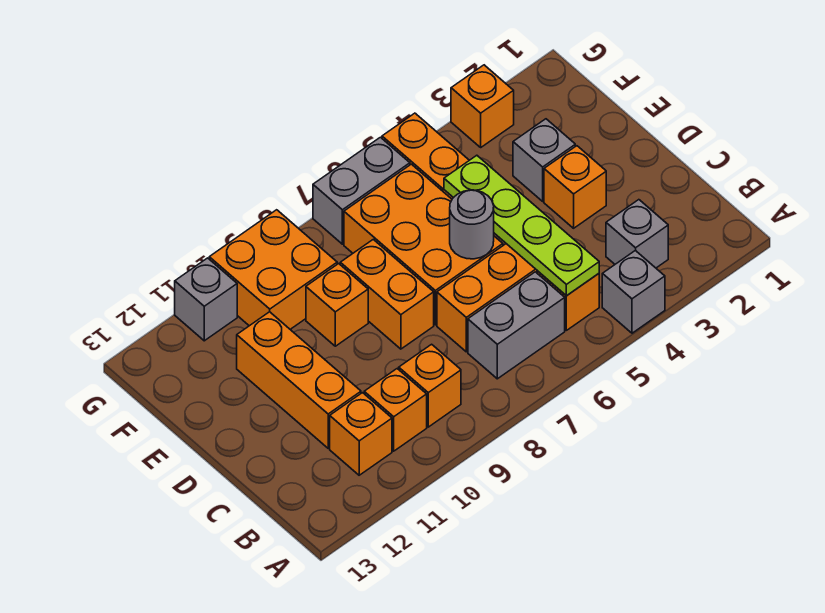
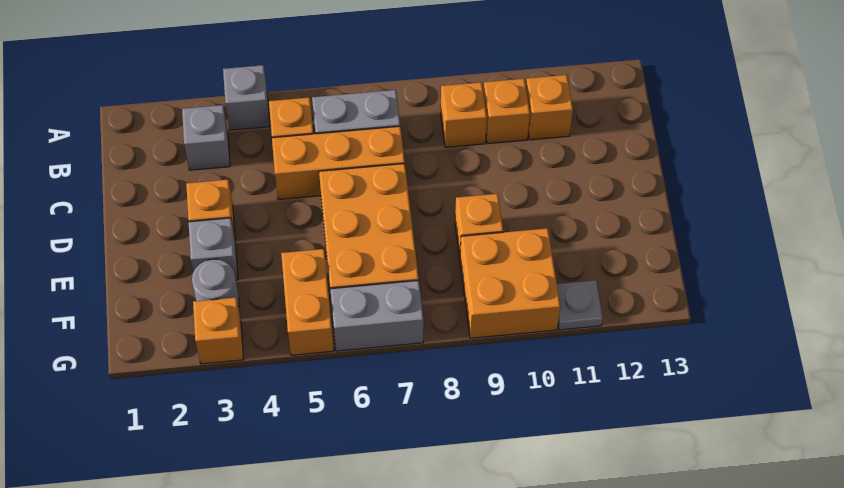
lime 1x4 plate [444,155,599,296] -> none
orange 1x3 brick [237,312,361,448] -> none
grey 1x1 round brick [450,190,494,259] -> grey 1x1 round brick moved to [192,259,239,307]
orange 1x2 brick [340,239,434,349] -> none
grey 1x1 brick [175,258,237,341] -> grey 1x1 plate [557,280,603,330]

